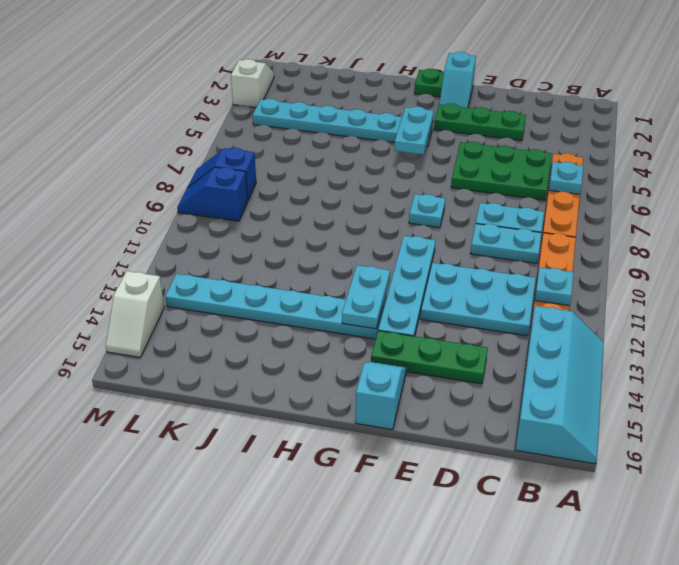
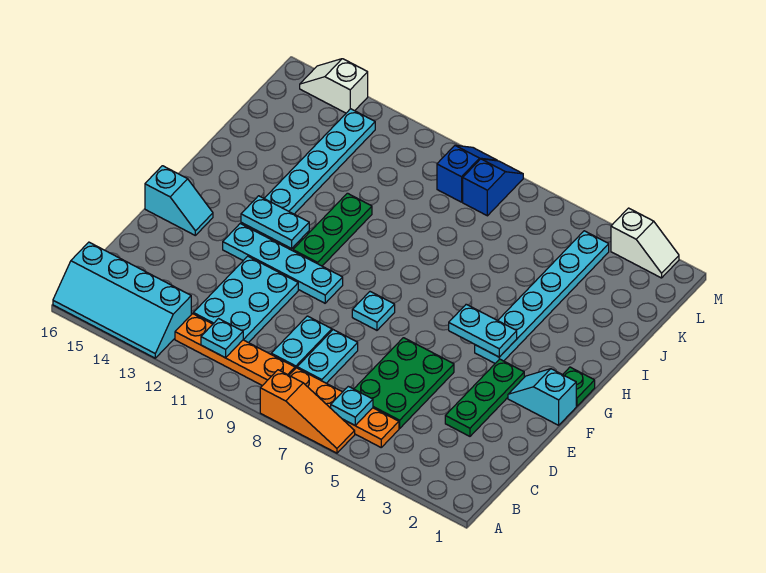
none -> orange 1x3 slope [260,370,355,453]
green 1x3 plate [371,331,488,384] -> green 1x3 plate moved to [293,193,372,266]

